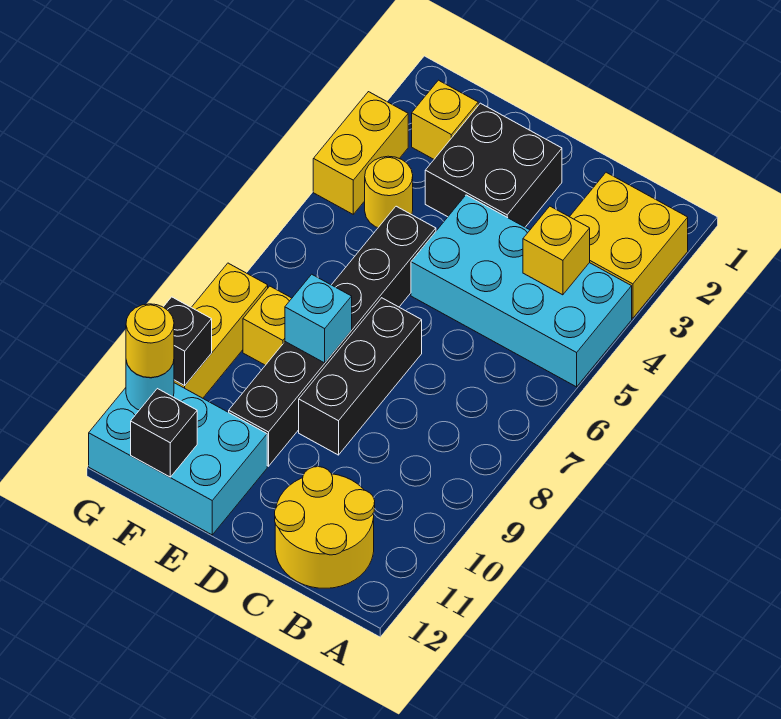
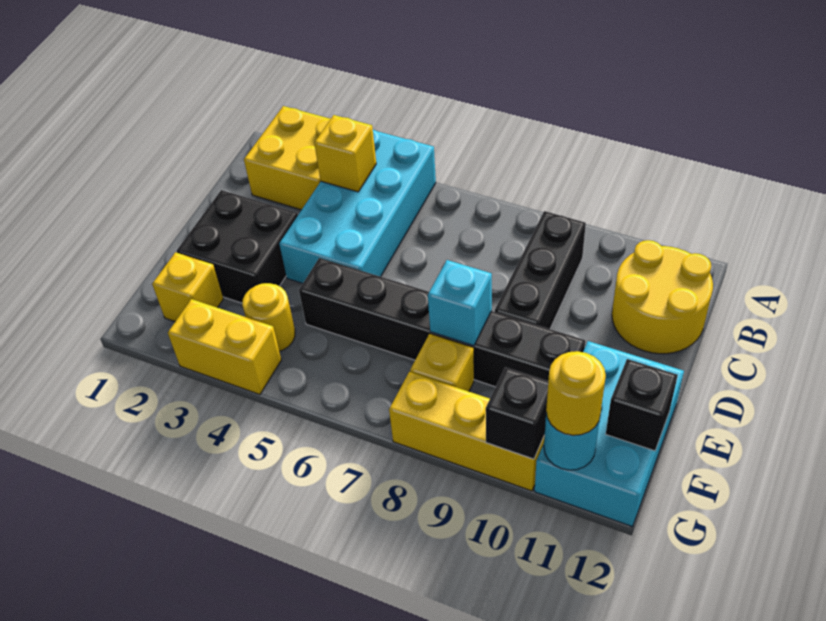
black 1x3 brick [299,298,422,455] -> black 1x3 brick turned to [495,211,586,329]

